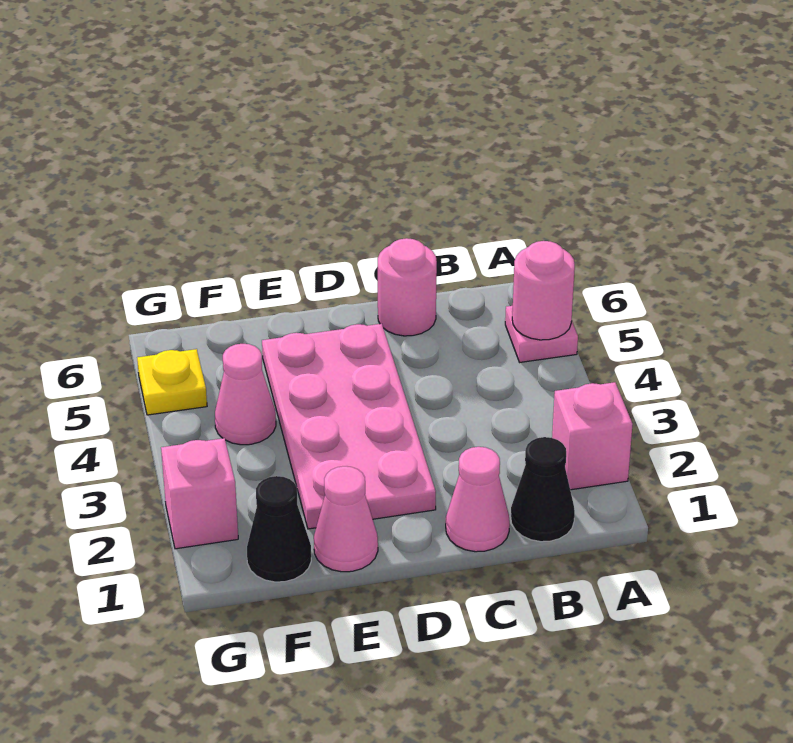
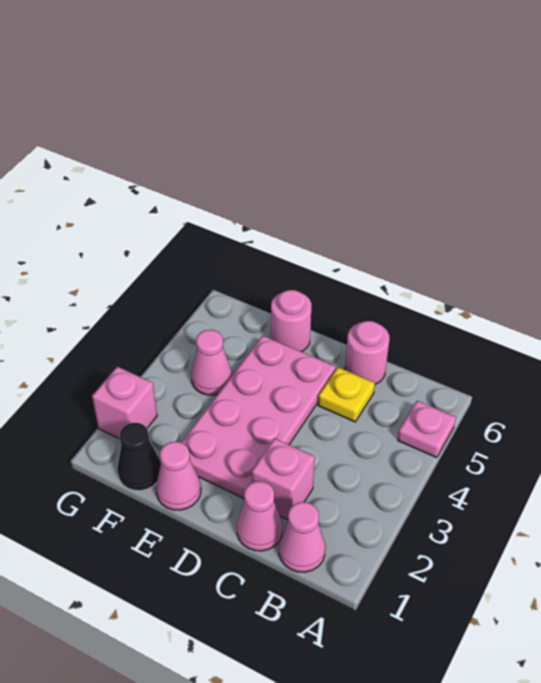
pink 1x1 brick [552,382,633,490] -> pink 1x1 brick moved to [252,438,315,520]
pink 1x1 round brick [512,241,575,340] -> pink 1x1 round brick moved to [271,290,312,352]
black 1x1 cone [511,437,575,542] -> pink 1x1 cone [279,502,325,572]
yellow 1x1 plate [137,349,207,415] -> yellow 1x1 plate moved to [318,367,375,422]

